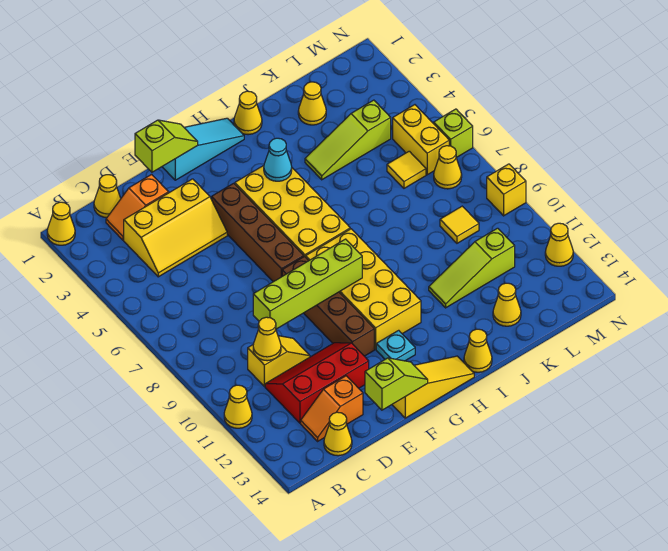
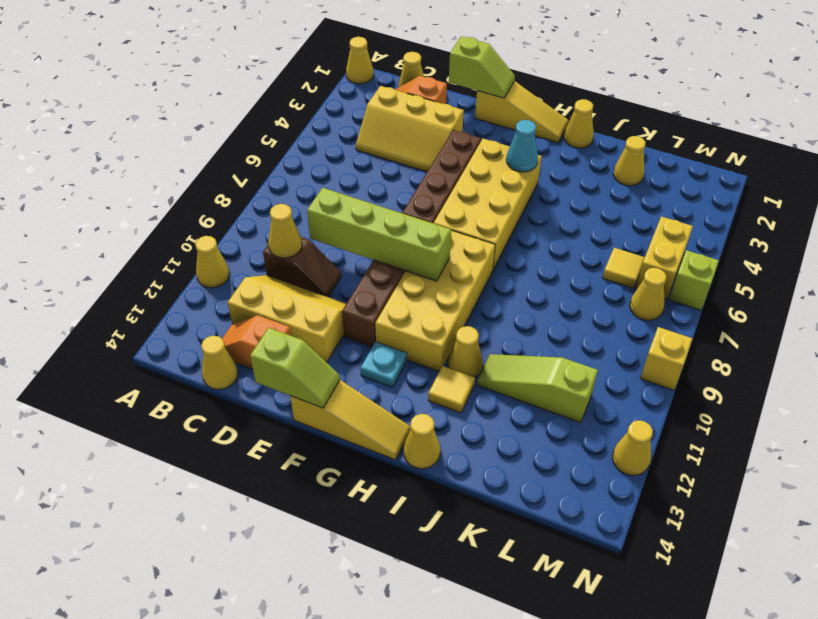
yellow 1x2 slope [248,336,310,387] -> brown 1x2 slope [263,237,341,297]
red 2x3 slope [265,343,369,423] -> yellow 2x3 slope [228,275,346,363]
cyan 1x3 slope [162,118,244,180] -> yellow 1x3 slope [475,81,568,143]
lime 1x3 slope [305,100,391,180] -> none
yellow 1x1 cone [493,283,521,326] -> yellow 1x1 cone moved to [448,326,483,377]
yellow 1x1 tile [440,206,479,243] -> yellow 1x1 tile moved to [428,366,475,413]

